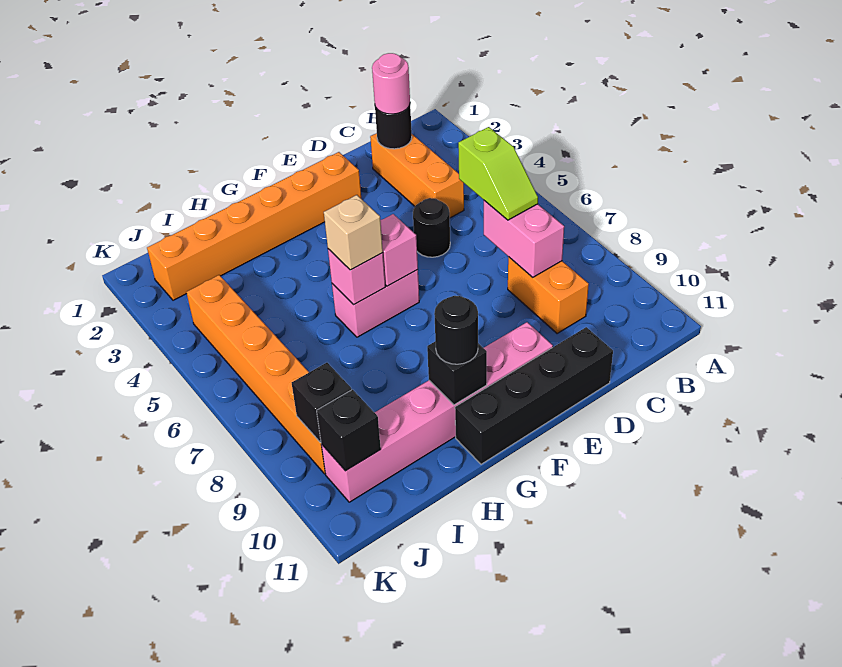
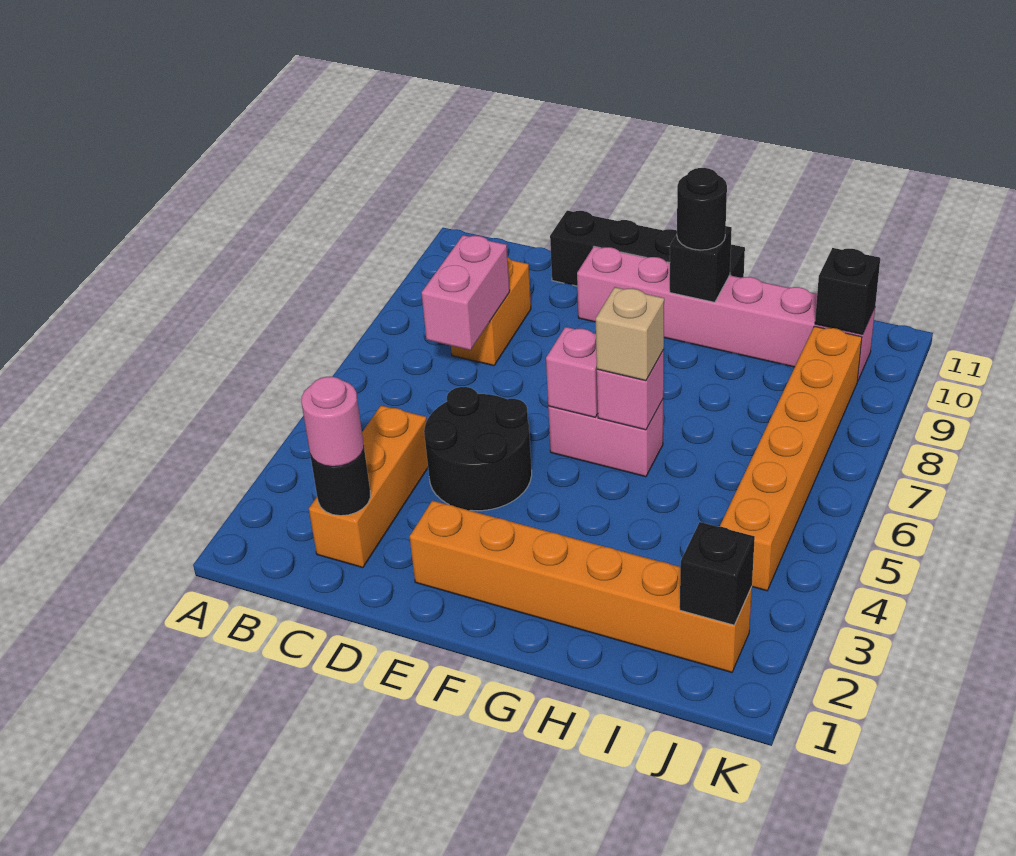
lime 1x2 slope [458,127,538,220] -> none
black 1x1 round brick [413,198,450,257] -> black 2x2 round brick [424,387,532,511]
black 1x1 brick [292,363,352,442] -> black 1x1 brick moved to [680,522,755,625]

